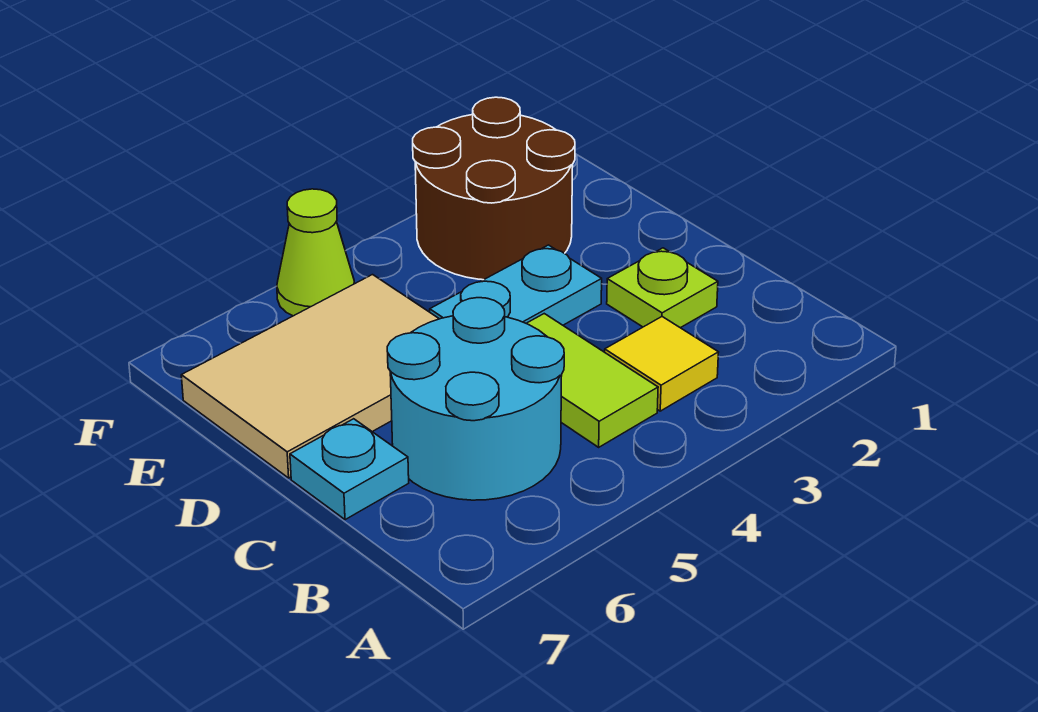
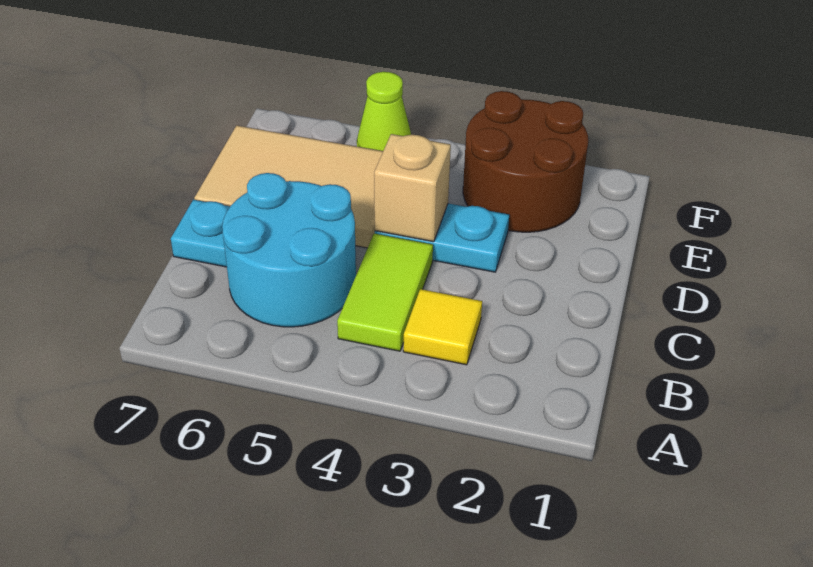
lime 1x1 plate [607,248,718,328] -> none
none -> tan 1x1 brick [374,134,451,242]

